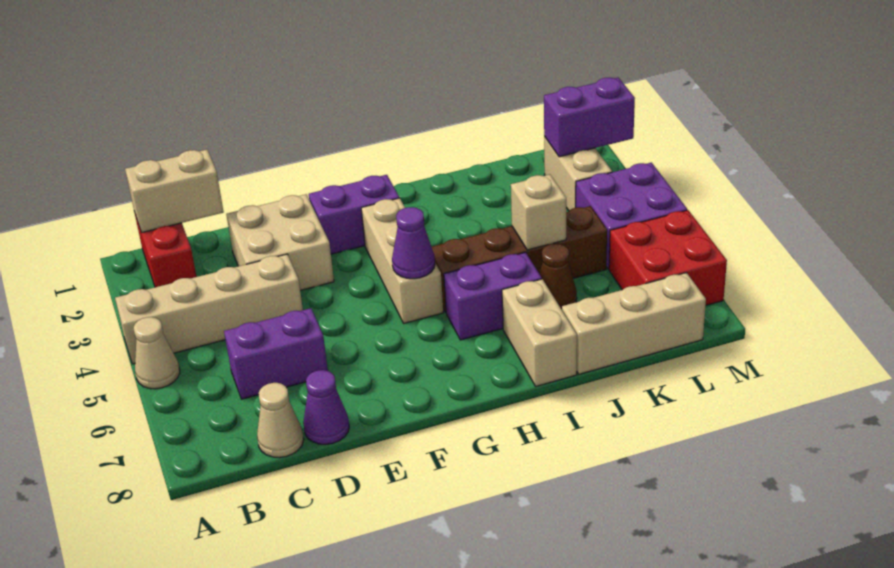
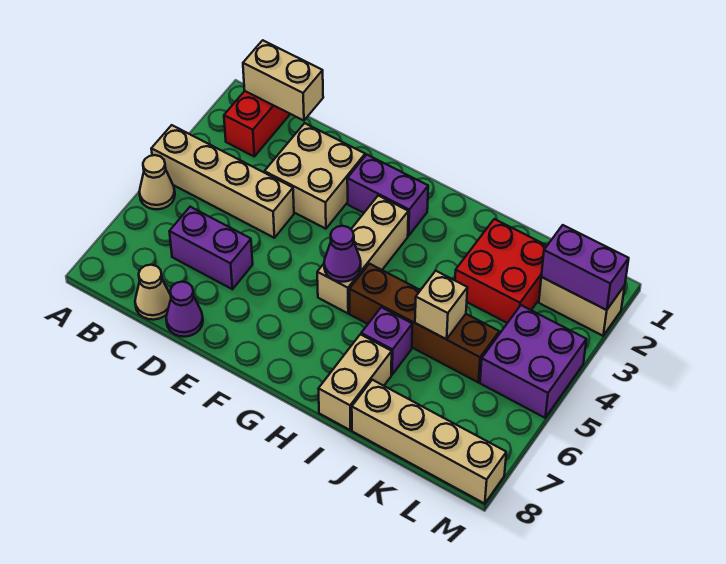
purple 1x2 brick [444,252,542,340] -> purple 1x1 brick [361,307,412,375]
brown 1x1 cone [540,243,577,310] -> none
tan 1x3 brick [562,273,706,374] -> tan 1x4 brick [352,380,506,504]
tan 1x2 brick [544,136,612,211] -> tan 1x2 brick turned to [539,277,625,336]
red 2x2 brick [609,210,727,305] -> red 2x2 brick moved to [455,219,547,323]

